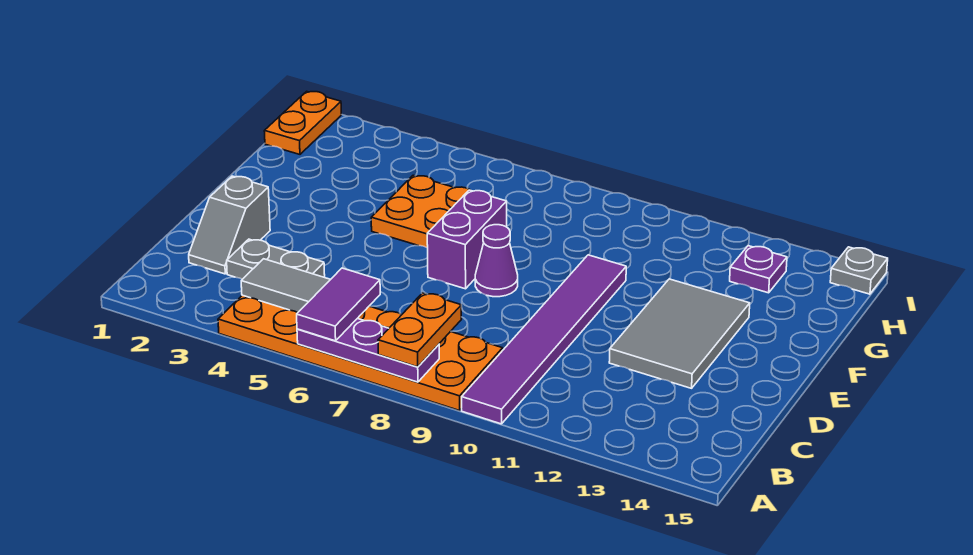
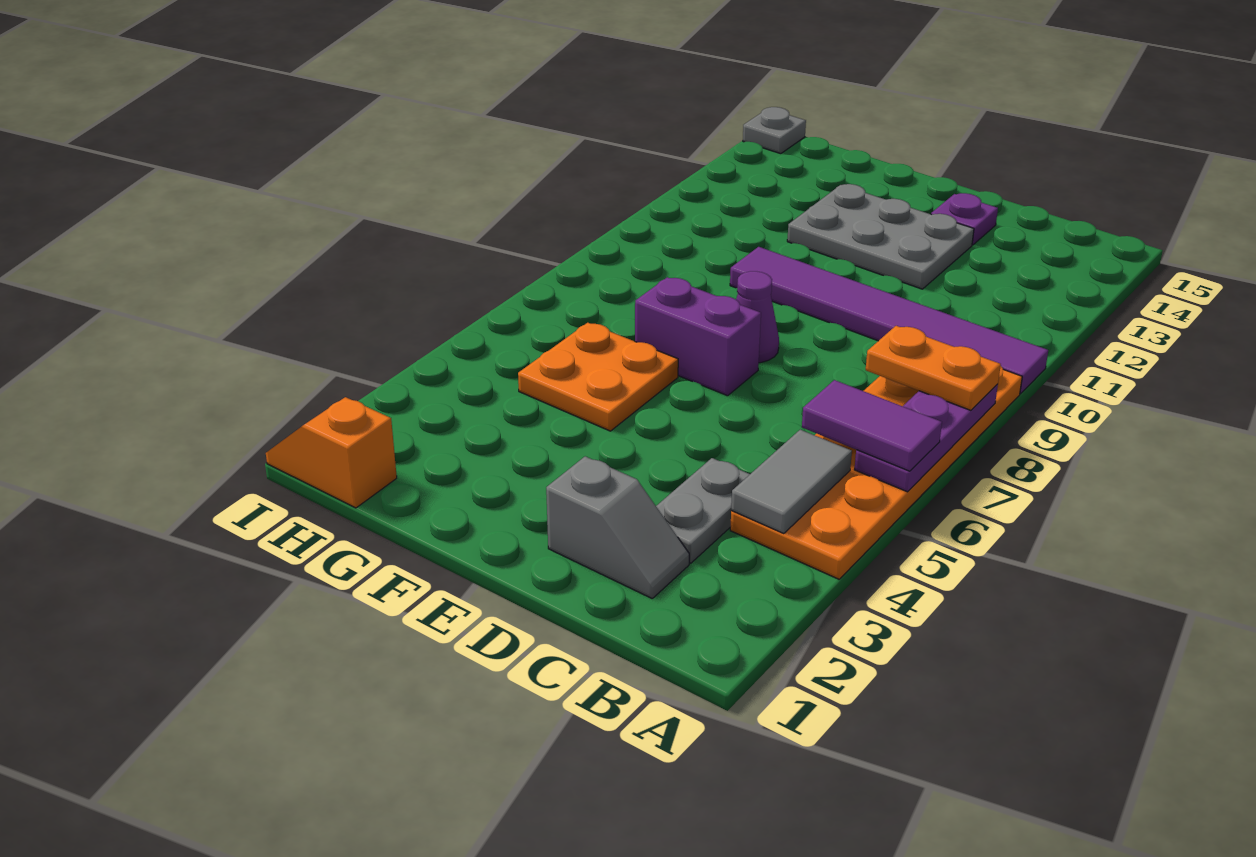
grey 2x3 tile [609,279,750,388] -> grey 2x3 plate [787,184,974,289]
orange 1x2 plate [264,91,341,154] -> orange 1x2 slope [266,397,397,508]
purple 1x1 plate [730,246,787,293] -> purple 1x1 plate moved to [931,193,998,245]

